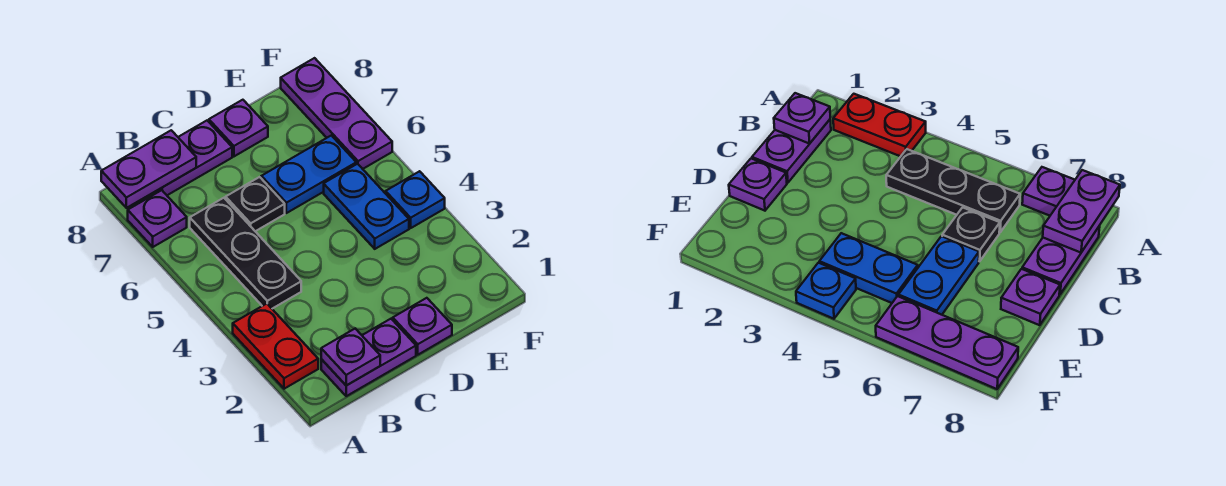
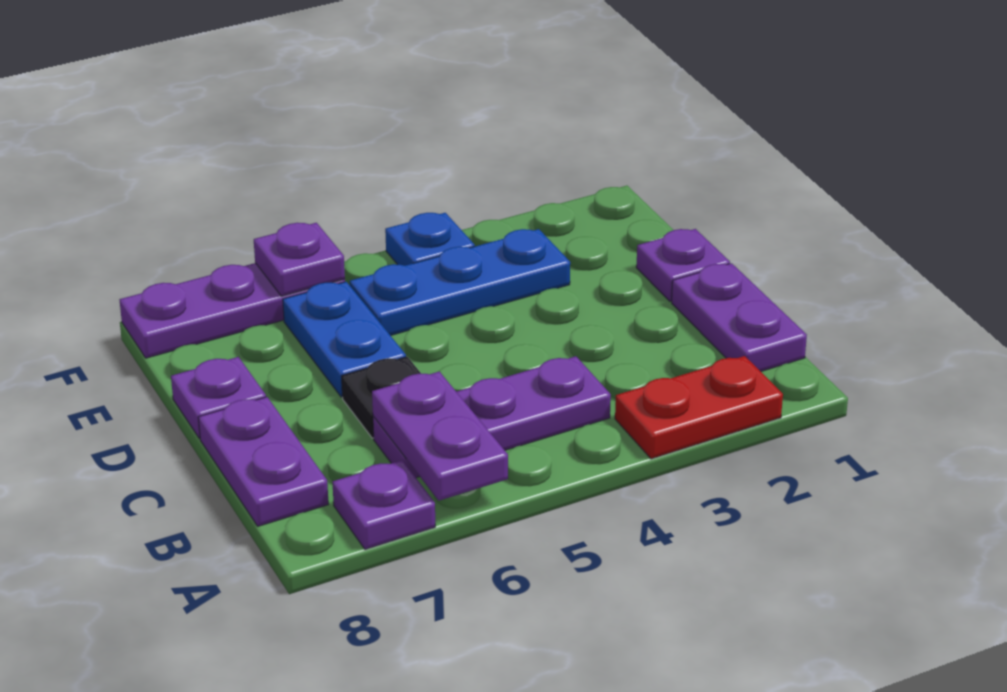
purple 1x2 plate [101,130,196,208] -> purple 1x2 plate moved to [372,371,508,501]
purple 1x1 plate [321,329,380,385] -> purple 1x1 plate moved to [254,223,345,296]
black 1x3 plate [190,198,301,309] -> purple 1x3 plate [373,356,611,478]
blue 1x2 plate [324,164,409,249] -> blue 1x3 plate [350,229,570,336]

